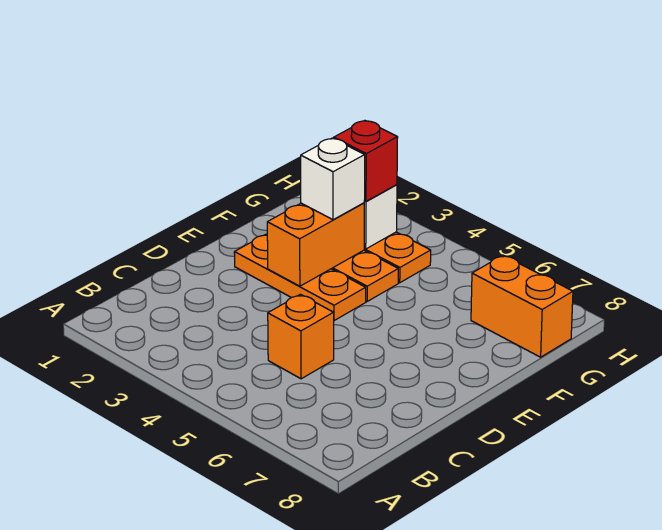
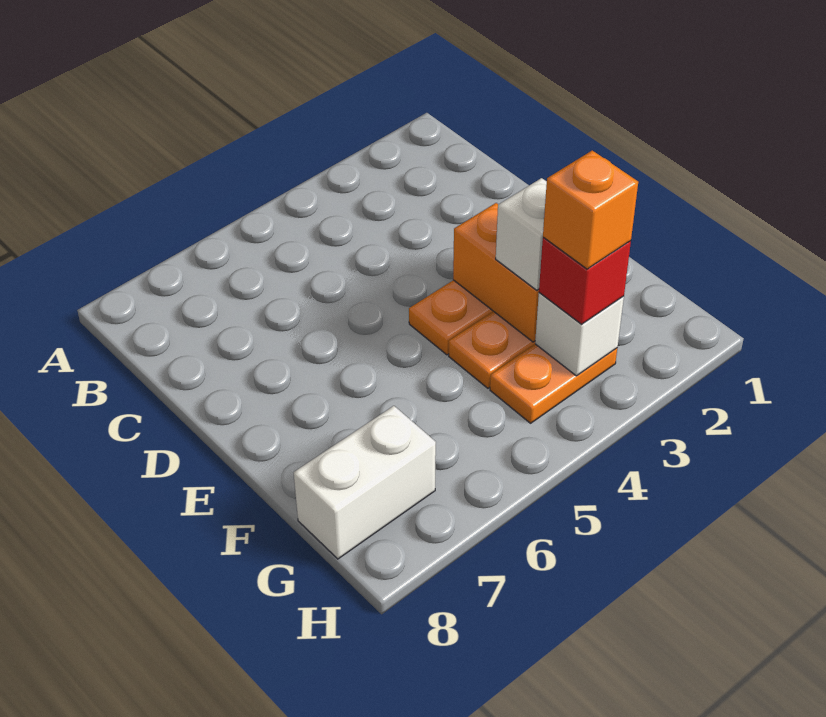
orange 1x1 brick [268,294,334,379] -> orange 1x1 brick moved to [543,151,638,269]
orange 1x2 brick [471,255,573,357] -> white 1x2 brick [294,406,436,559]

